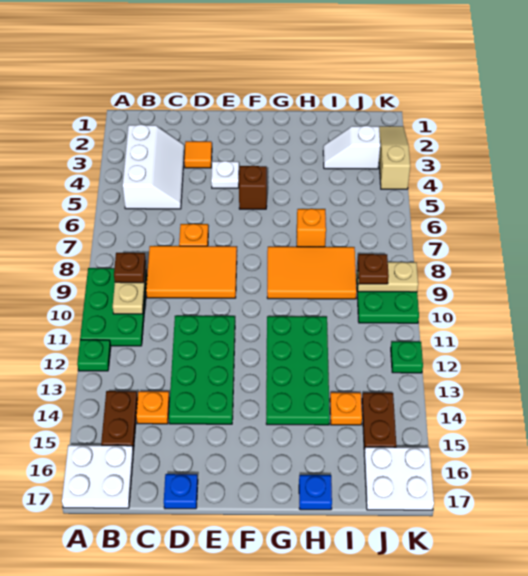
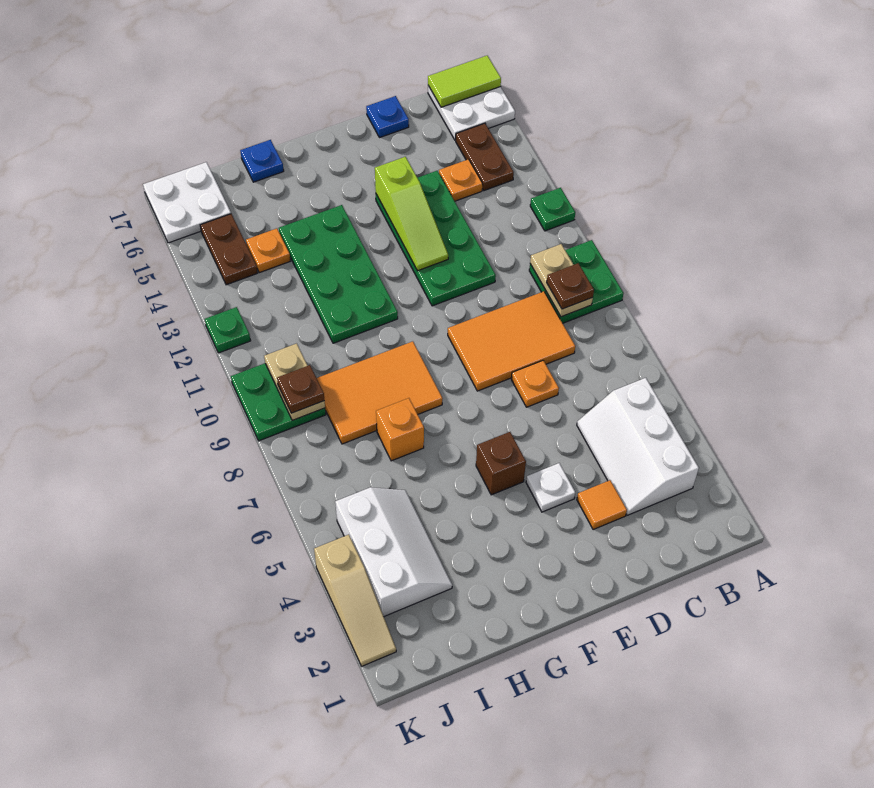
green 2x3 plate [80,268,147,346] -> green 2x2 plate [529,240,624,323]
none -> lime 1x2 tile [428,56,501,107]
none -> lime 1x3 slope [375,157,448,271]
white 1x2 slope [323,126,380,169] -> white 2x3 slope [335,487,452,616]
tan 1x2 plate [357,262,418,292] -> tan 1x2 plate turned to [264,343,325,420]

